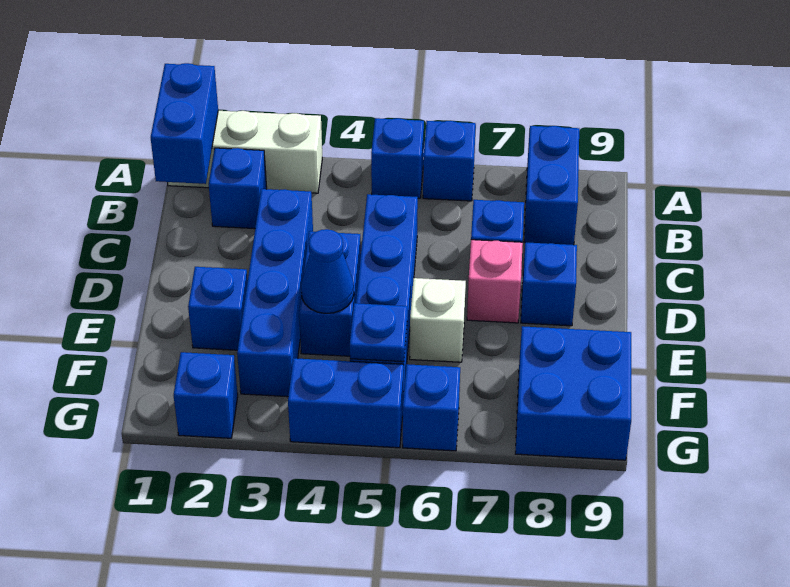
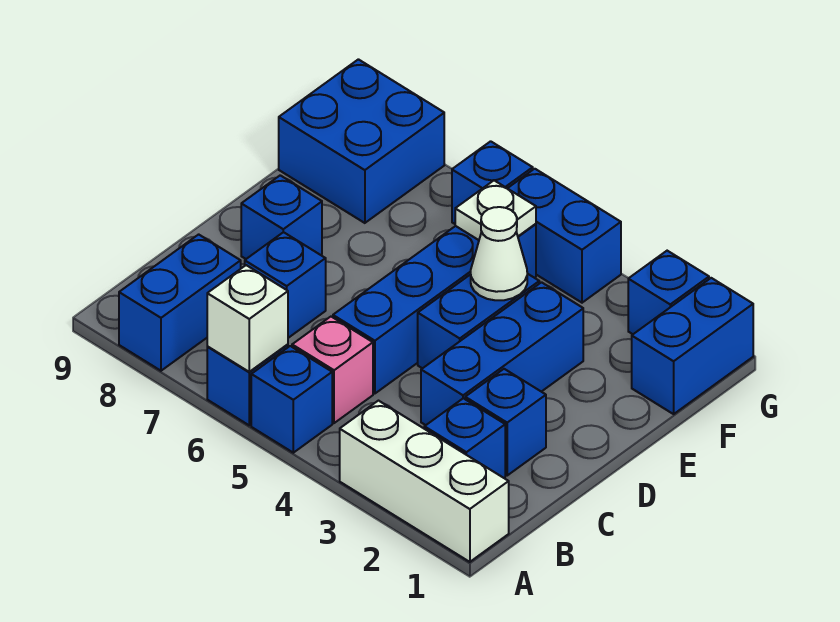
blue 1x2 brick [151,63,218,184] -> blue 1x2 brick moved to [632,278,753,414]
blue 1x4 brick [237,189,313,397] -> blue 1x3 brick [421,282,583,425]
pink 1x1 brick [467,240,523,323] -> pink 1x1 brick moved to [292,317,373,423]
blue 1x1 brick [188,267,248,350] -> blue 1x1 brick moved to [465,369,546,475]
blue 1x1 cone [301,229,354,313] -> white 1x1 cone [471,207,527,300]
white 1x1 brick [410,278,466,362] -> white 1x1 brick moved to [207,265,288,372]
blue 1x1 plate [350,303,407,362] -> white 1x1 plate [455,181,536,240]

